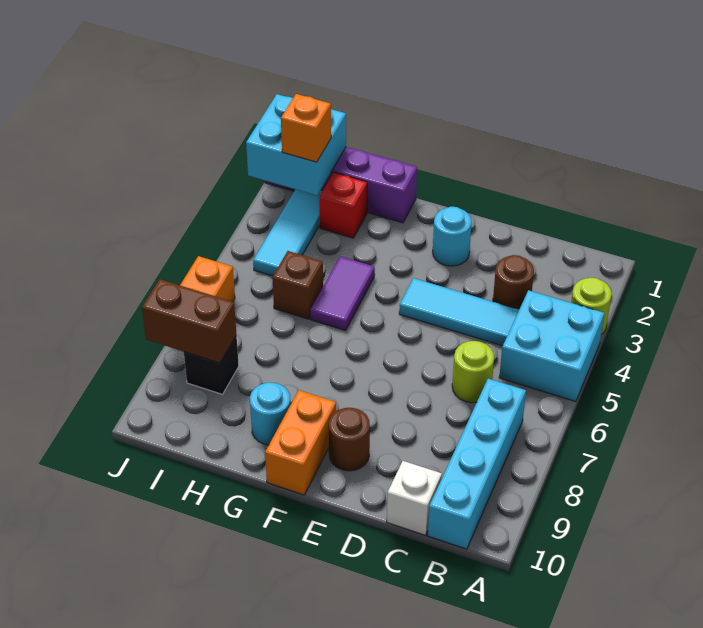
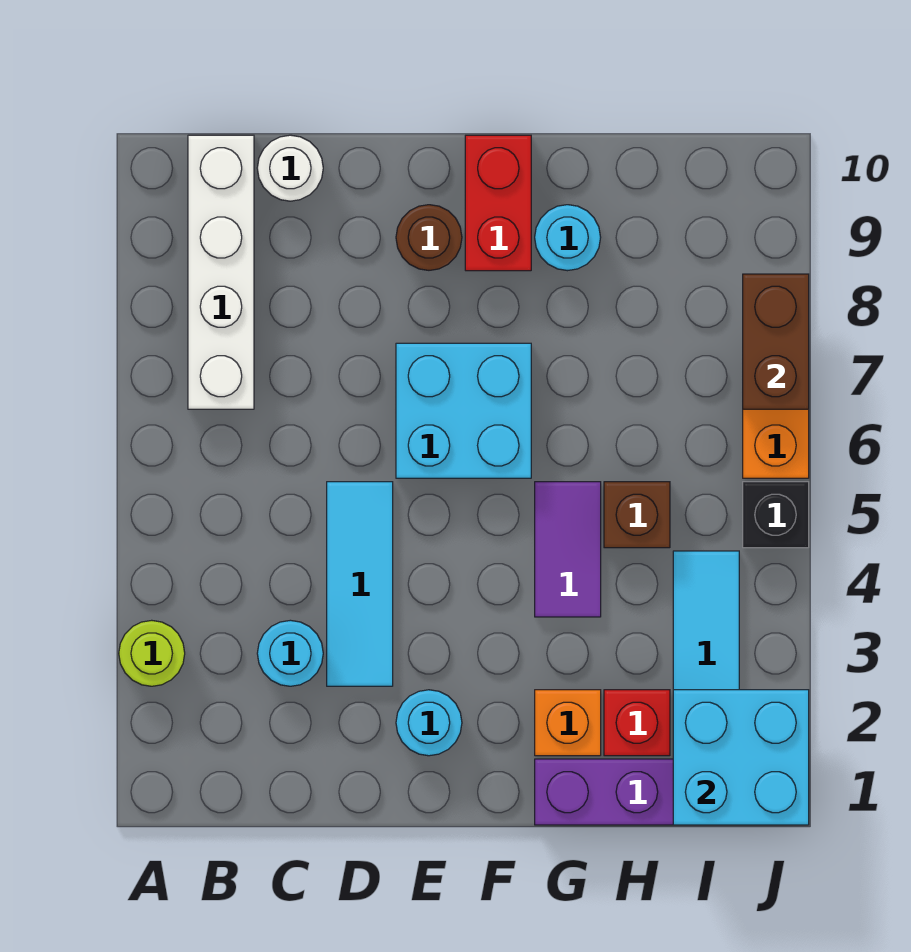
cyan 2x2 brick [499,290,604,401] -> cyan 2x2 brick moved to [396,343,531,478]
cyan 1x4 brick [428,379,526,549] -> white 1x4 brick [188,135,254,409]
brown 1x1 round brick [493,255,534,309] -> cyan 1x1 round brick [257,620,323,686]
cyan 1x3 tile [399,278,519,346] -> cyan 1x3 tile turned to [327,482,393,686]
lime 1x1 round brick [452,341,494,403] -> none
white 1x1 brick [387,461,442,535] -> white 1x1 round brick [257,135,323,201]
orange 1x2 brick [265,390,336,495] -> red 1x2 brick [465,135,531,271]
orange 1x1 brick [281,94,331,162] -> orange 1x1 brick moved to [535,690,601,756]
black 1x1 brick [184,335,239,394] -> black 1x1 brick moved to [743,482,809,548]
brown 1x2 brick [142,279,236,363] -> brown 1x2 brick turned to [743,274,809,409]

